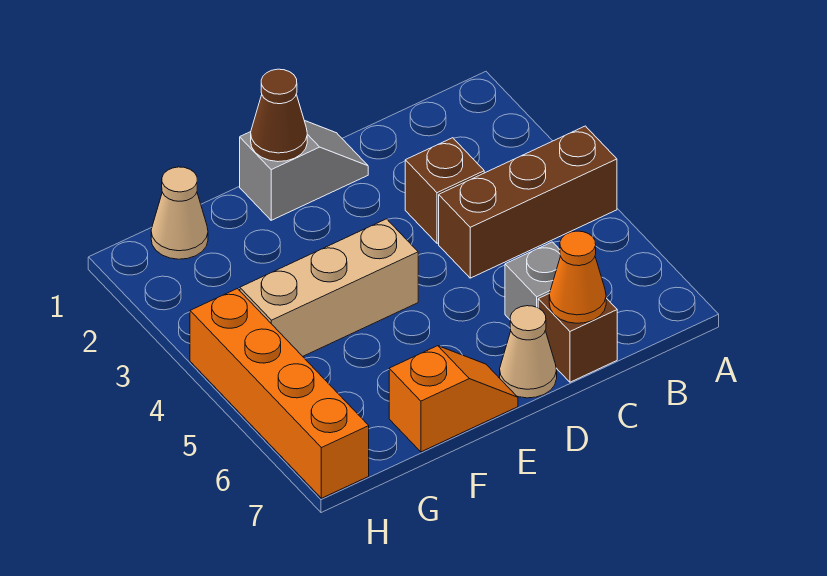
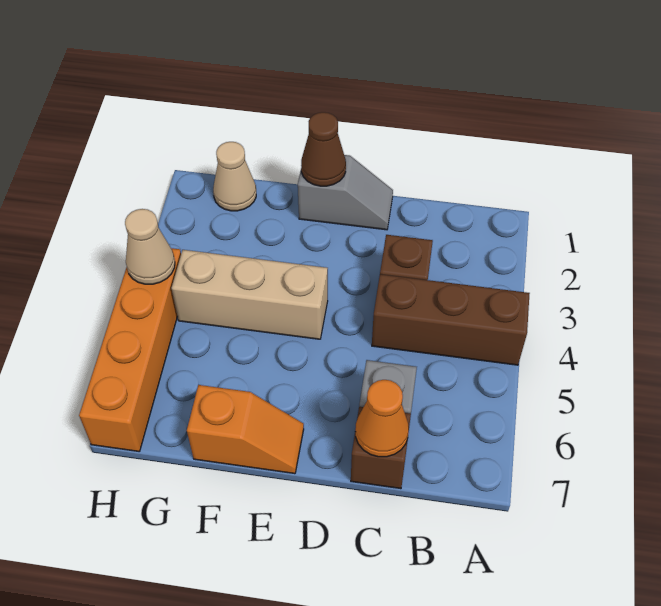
tan 1x1 cone [500,306,557,398] -> tan 1x1 cone moved to [125,209,175,284]

